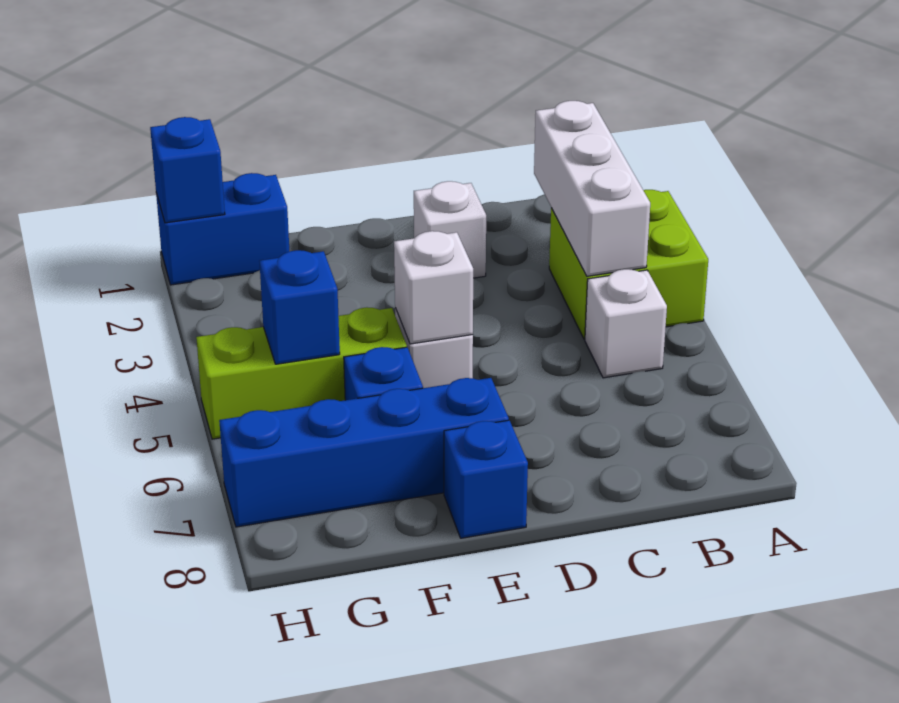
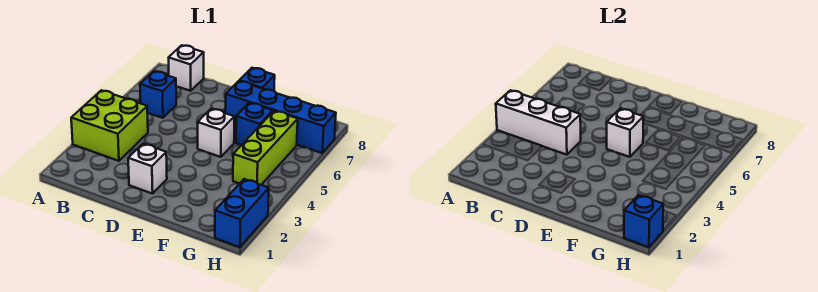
white 1x3 brick [534,101,650,276] -> white 1x3 brick turned to [496,90,581,155]
white 1x1 brick [585,269,667,378] -> white 1x1 brick moved to [169,45,204,91]
lime 1x3 brick [196,307,407,439] -> lime 1x3 brick turned to [233,111,298,185]
blue 1x2 brick [156,173,289,285] -> blue 1x2 brick turned to [215,179,269,247]
blue 1x1 brick [259,250,340,364] -> blue 1x1 brick moved to [140,71,176,118]

